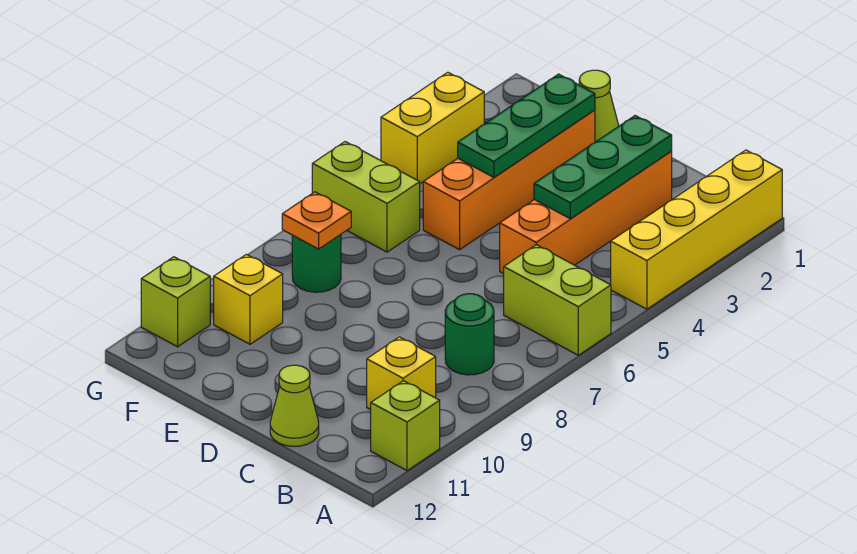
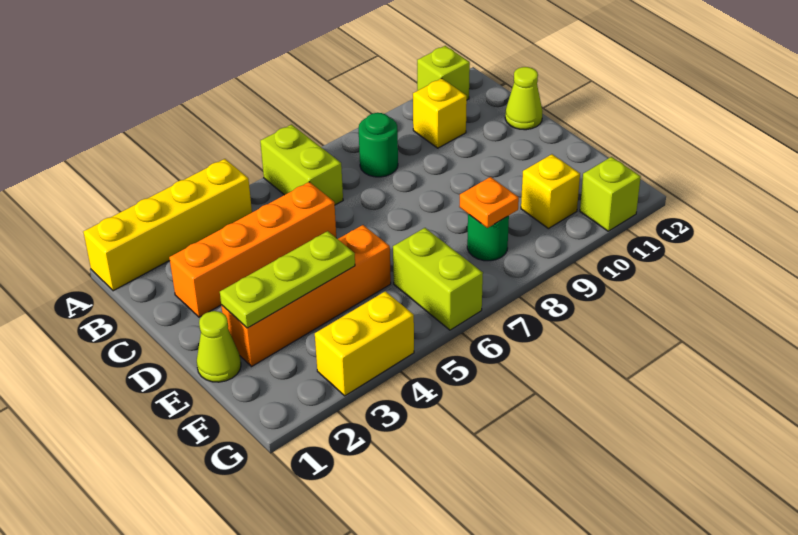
green 1x3 plate [534,116,672,219] -> none
green 1x3 plate [458,74,595,177] -> lime 1x3 plate [220,231,355,328]

